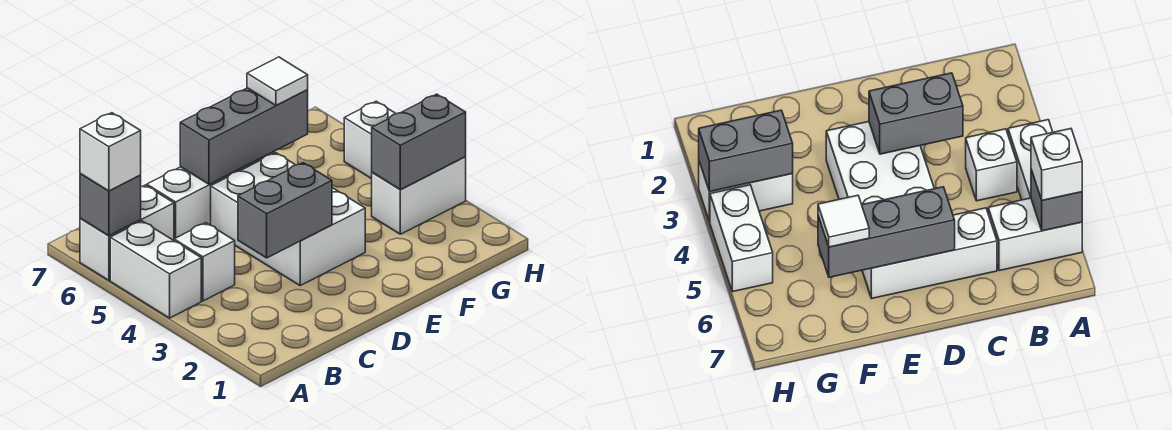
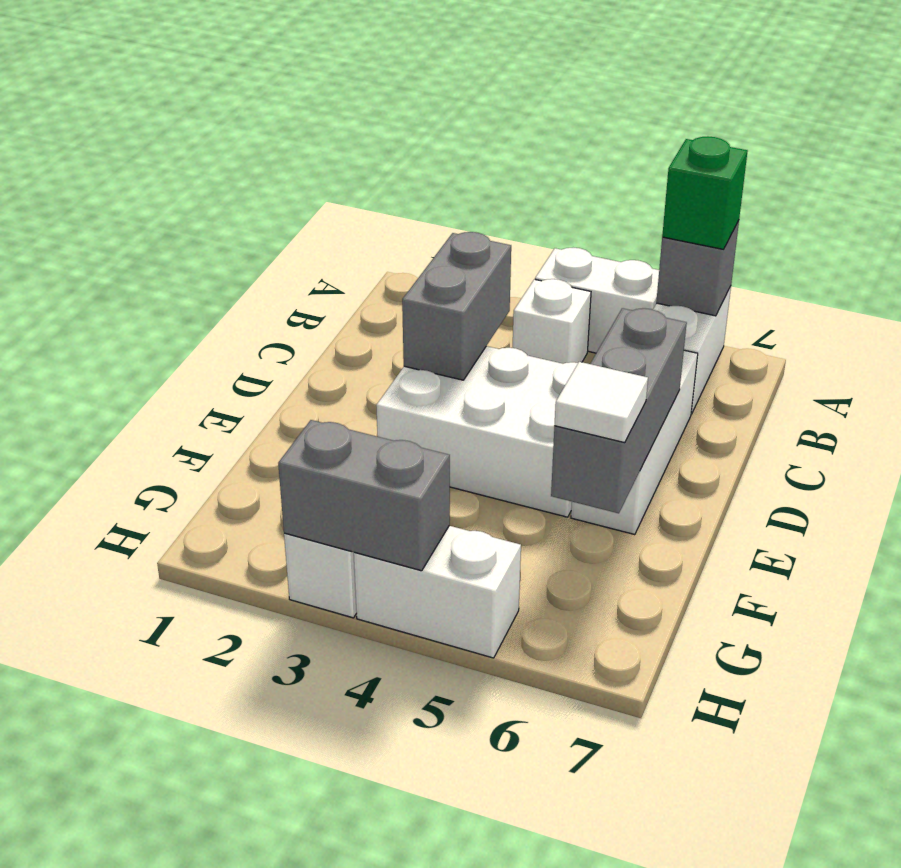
white 1x1 brick [80,113,141,191] -> green 1x1 brick [662,136,748,249]
grey 1x2 brick [372,94,466,190] -> grey 1x2 brick turned to [278,420,450,571]

